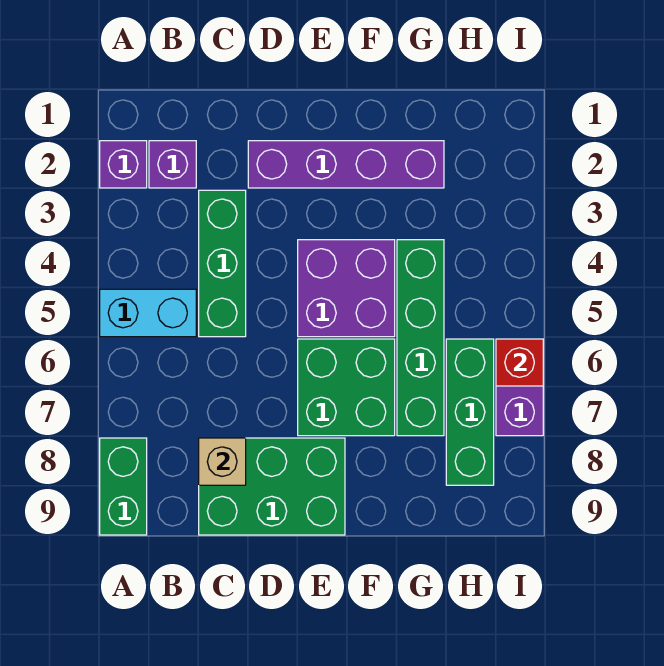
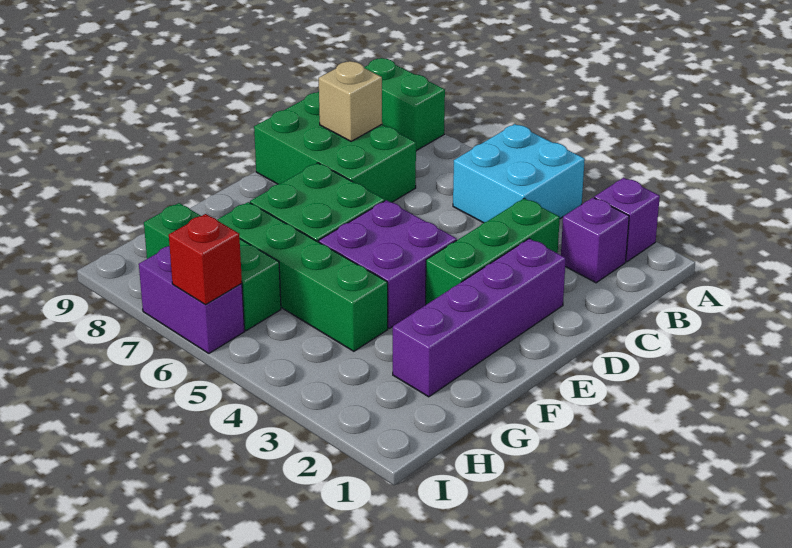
cyan 1x2 brick [100,289,196,337] -> cyan 2x2 brick [453,124,585,223]
green 1x3 brick [199,190,246,337] -> green 1x3 brick turned to [426,198,560,305]
green 2x3 brick [199,438,345,535] -> green 2x3 brick turned to [254,92,416,202]

